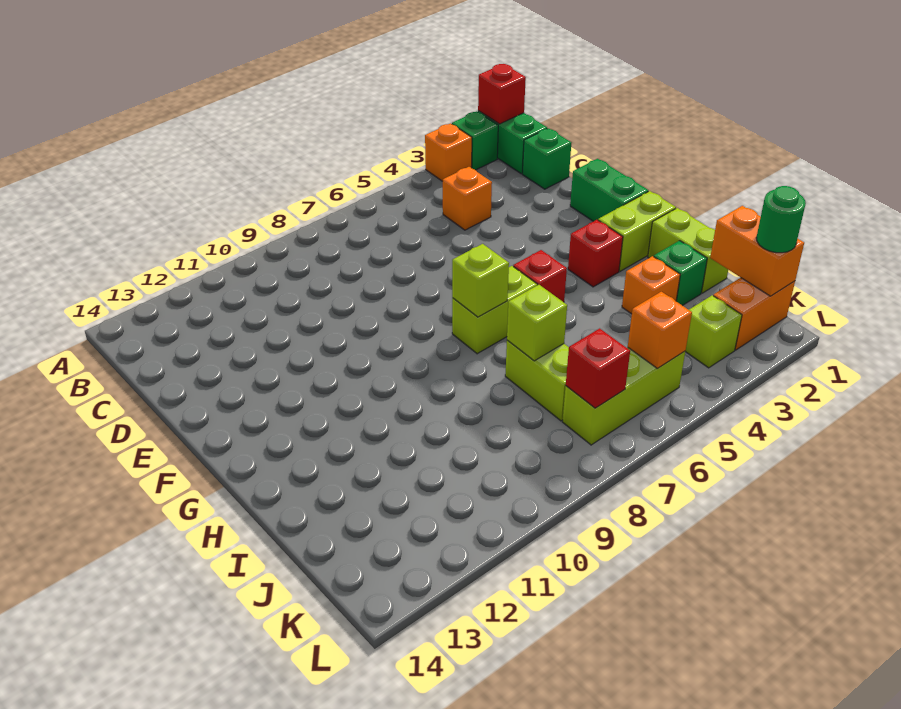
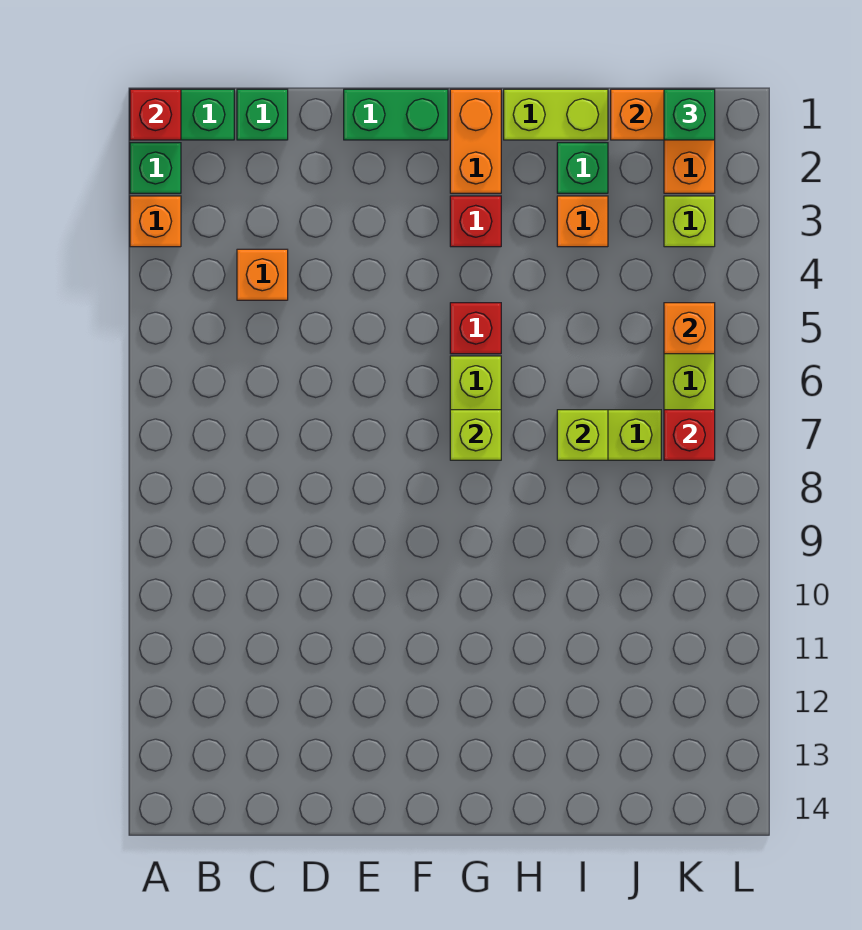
lime 1x2 brick [598,191,676,271] -> orange 1x2 brick [450,89,501,193]
green 1x1 round brick [756,186,806,253] -> green 1x1 brick [664,89,715,140]

